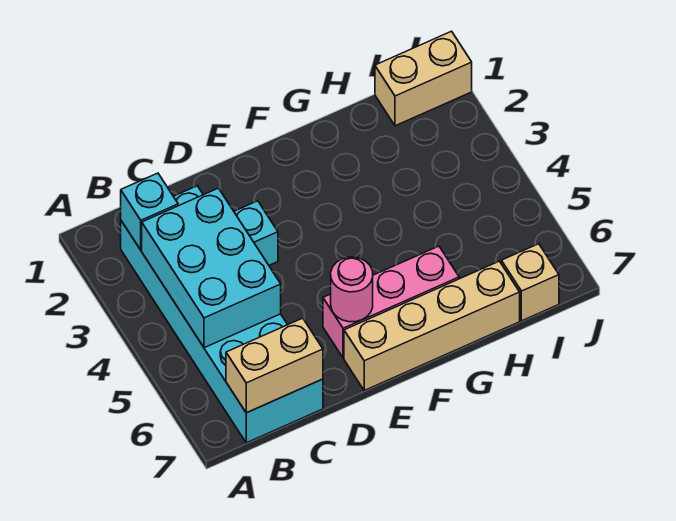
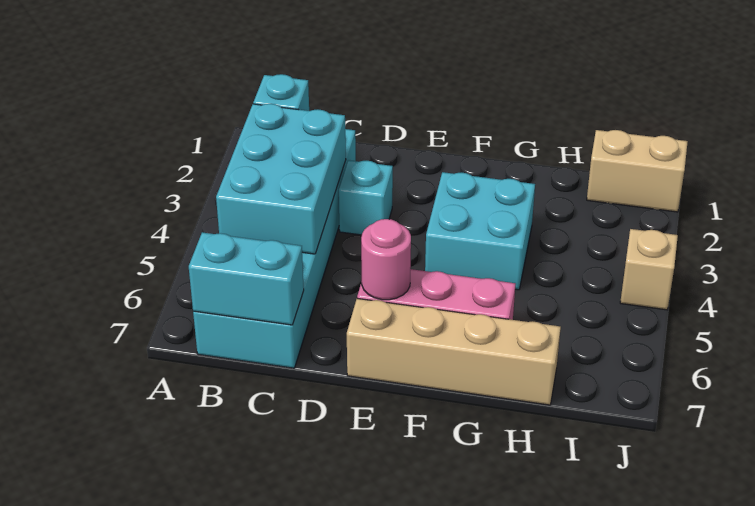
tan 1x2 brick [226,318,323,413] -> cyan 1x2 brick [189,232,304,325]
none -> cyan 2x2 brick [425,172,535,290]
tan 1x1 brick [501,244,559,321] -> tan 1x1 brick moved to [620,229,678,310]

